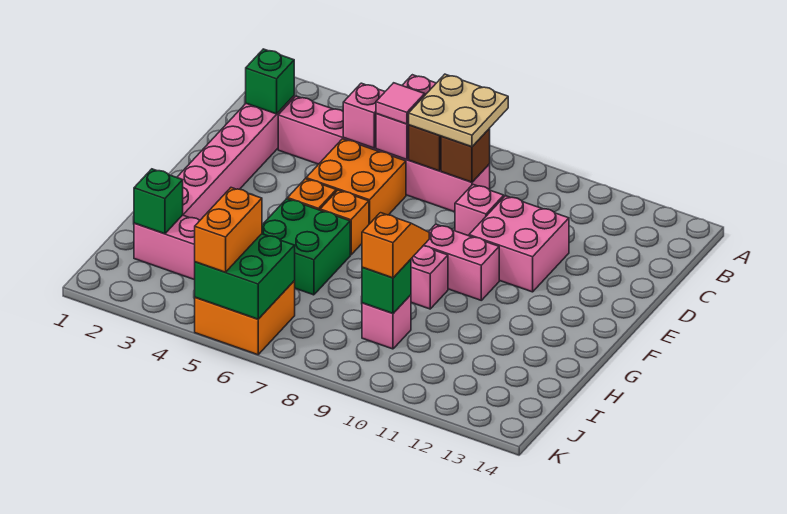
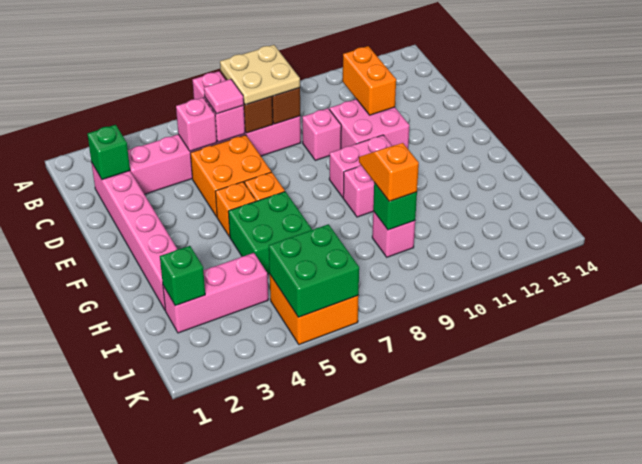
orange 1x2 brick [195,188,262,272] -> orange 1x2 brick moved to [343,46,396,115]

